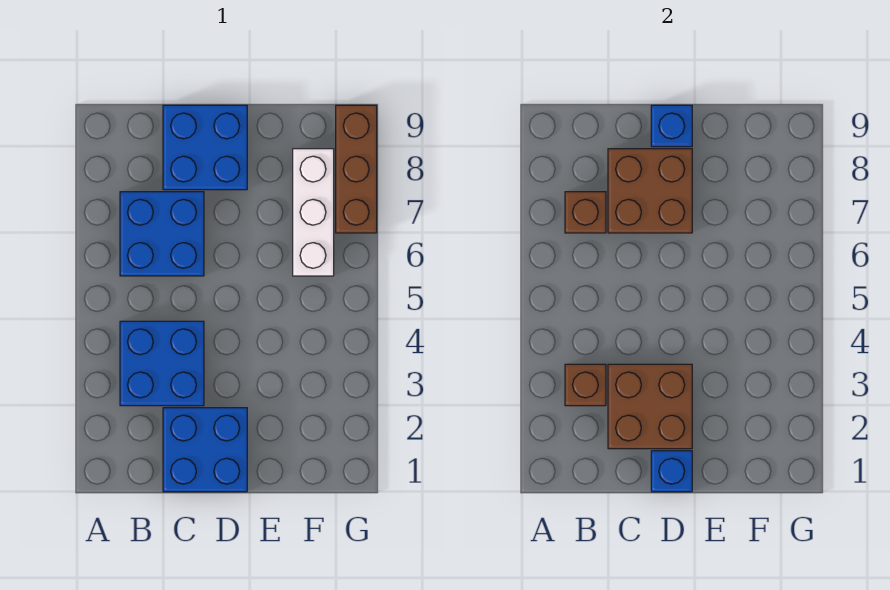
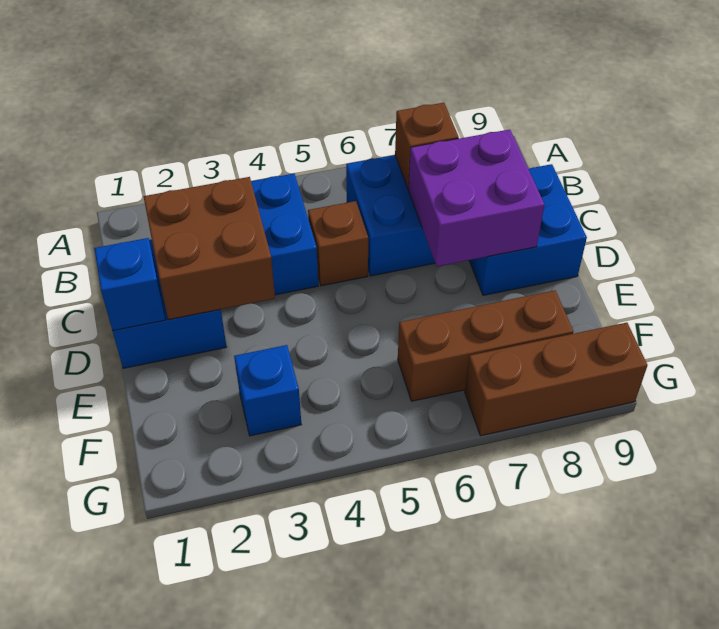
brown 1x1 brick [565,364,606,406] -> brown 1x1 brick moved to [308,201,368,286]
brown 2x2 brick [608,149,692,233] -> purple 2x2 brick [408,129,544,266]
blue 1x1 brick [651,105,692,147] -> blue 1x1 brick moved to [234,345,301,436]
white 1x3 brick [293,149,334,276] -> brown 1x3 brick [398,290,573,401]

